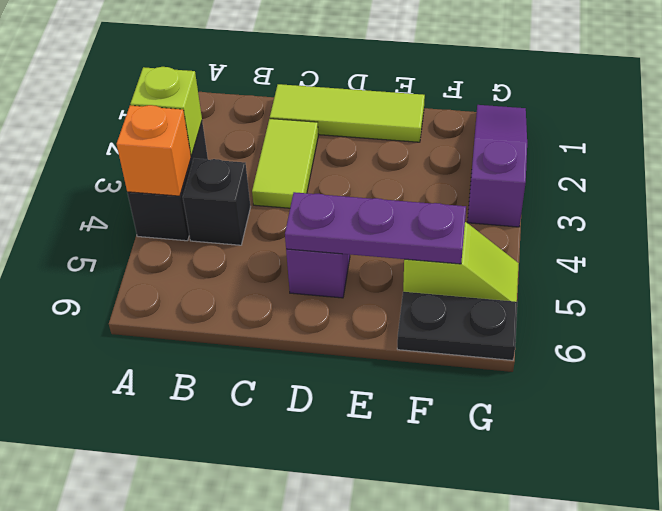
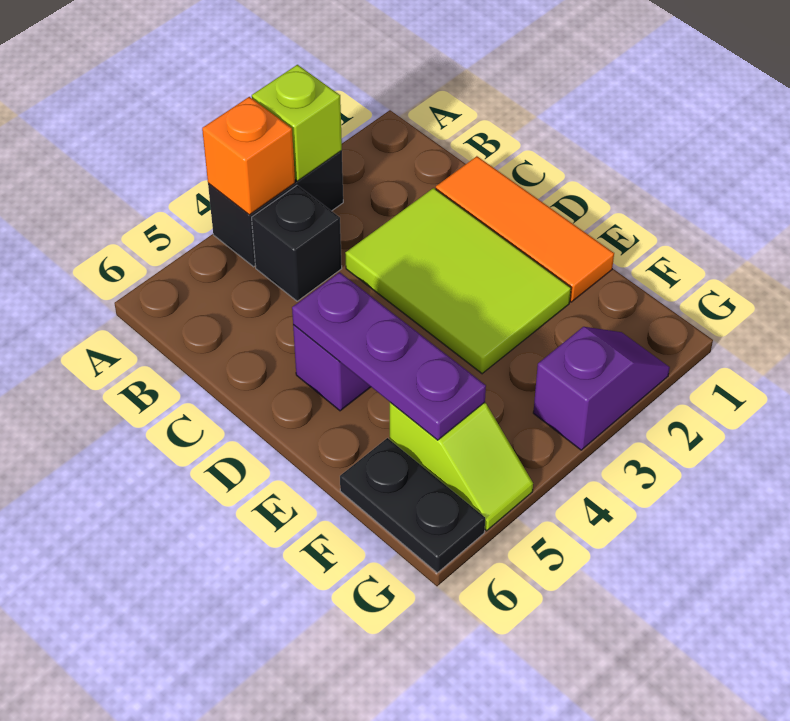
lime 1x3 tile [270,84,425,142] -> orange 1x3 tile [436,156,614,302]
lime 1x2 tile [252,119,318,208] -> lime 2x3 tile [345,188,571,374]
purple 1x3 slope [467,105,527,227] -> purple 1x2 slope [533,327,670,450]

